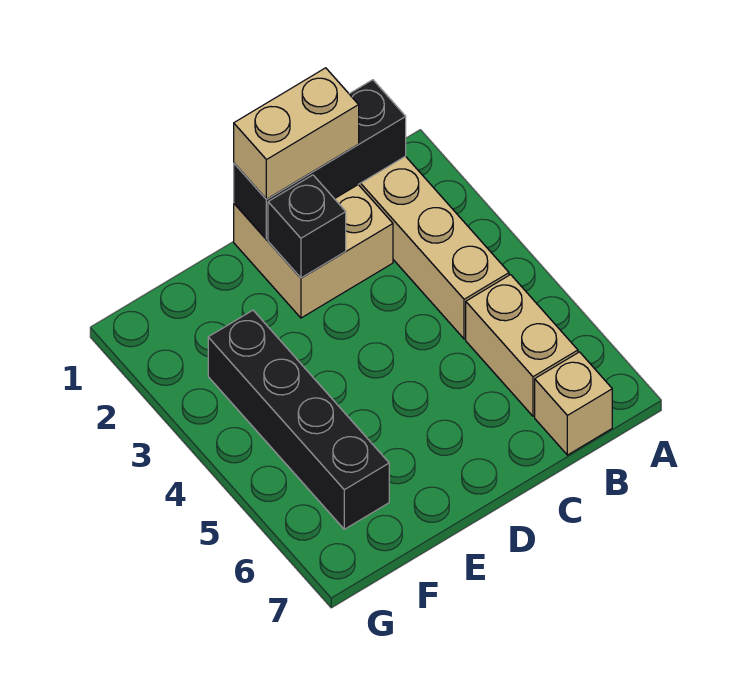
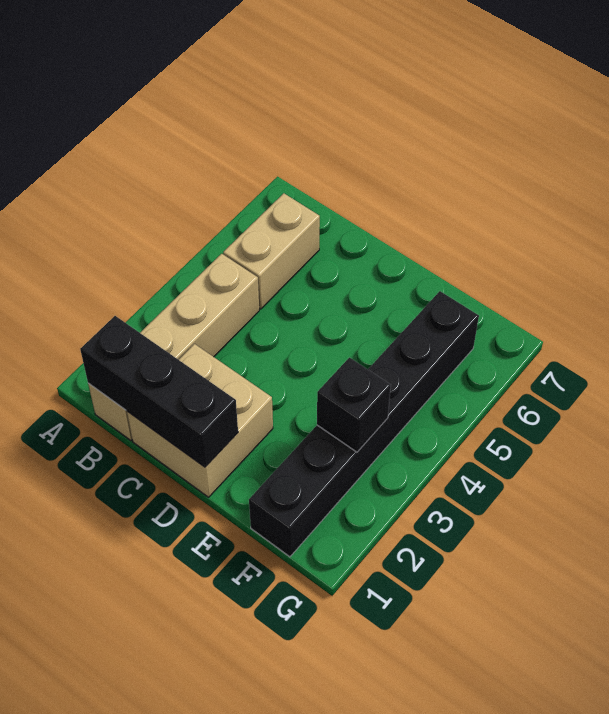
tan 1x1 brick [535,352,612,455] -> none
tan 1x2 brick [234,68,359,199] -> none
black 1x1 brick [268,175,346,278] -> black 1x1 brick moved to [317,358,391,452]
black 1x4 brick [208,310,389,529] -> black 1x6 brick [249,291,479,557]

